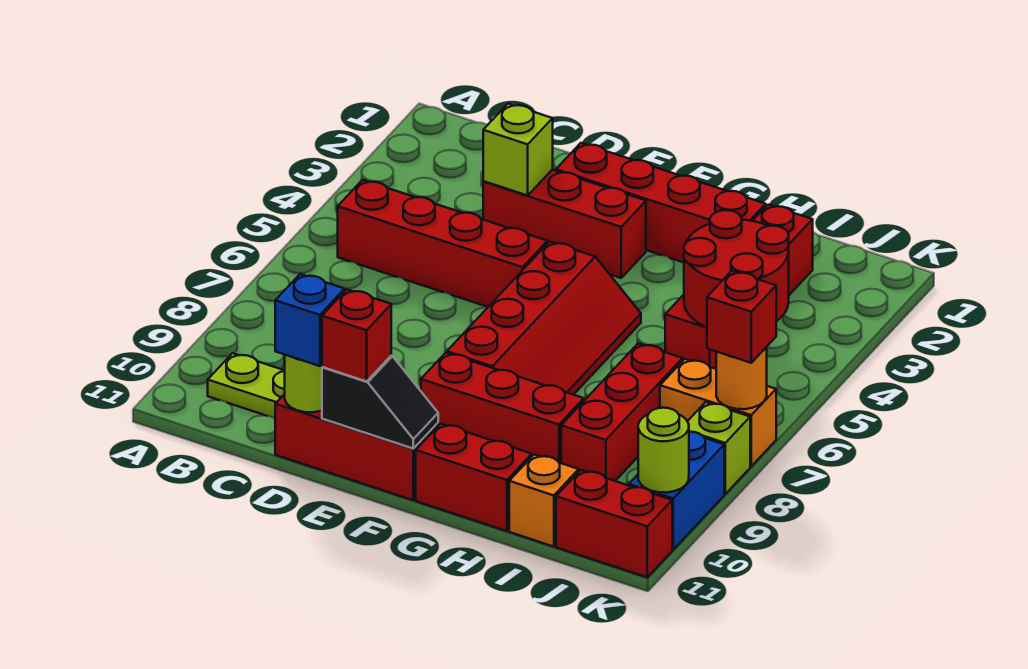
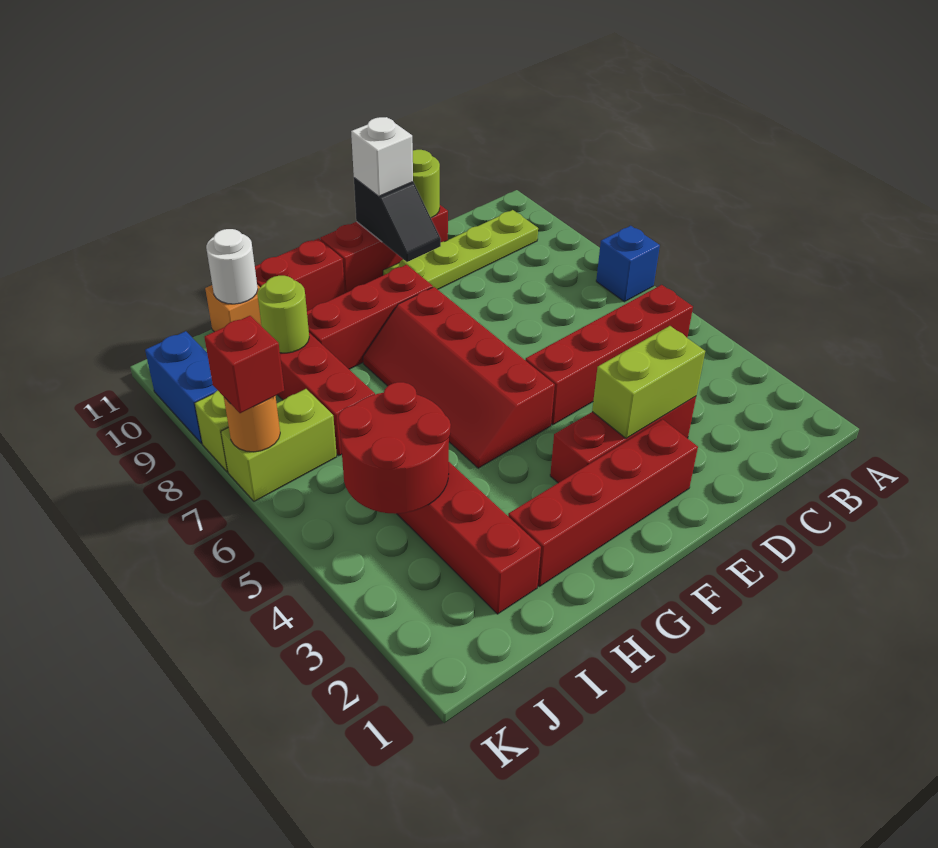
lime 1x1 brick [483,104,553,195] -> lime 1x2 brick [592,326,705,439]
blue 1x1 brick [275,274,345,366] -> blue 1x1 brick moved to [596,226,660,302]
black 1x2 slope [322,356,438,448] -> black 1x2 slope turned to [354,178,441,262]
red 1x1 brick [322,290,391,381] -> white 1x1 brick [351,117,413,196]
none -> white 1x1 round brick [206,229,258,304]
orange 1x2 brick [660,359,776,466] -> lime 1x2 brick [221,389,337,501]
red 1x2 brick [556,470,672,577] -> none
lime 1x1 round brick [638,408,689,493] -> lime 1x1 round brick moved to [257,276,309,353]

